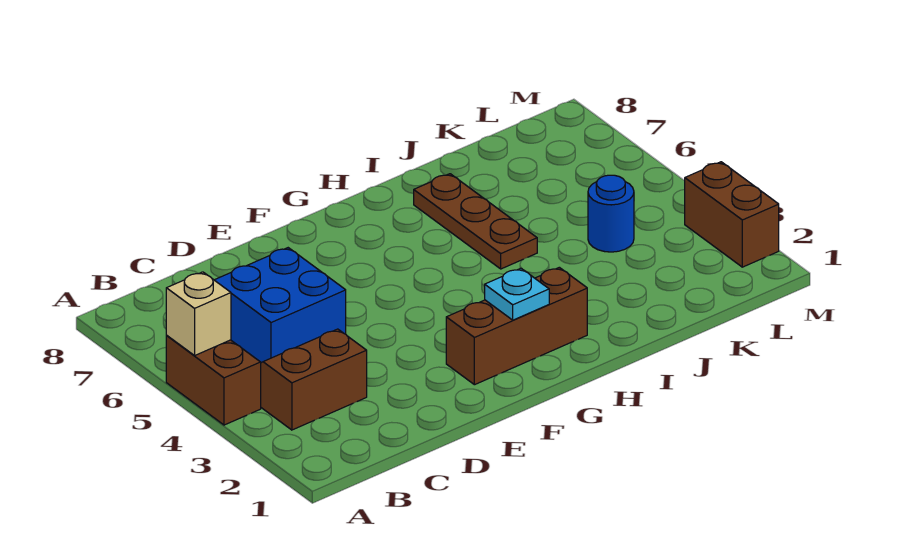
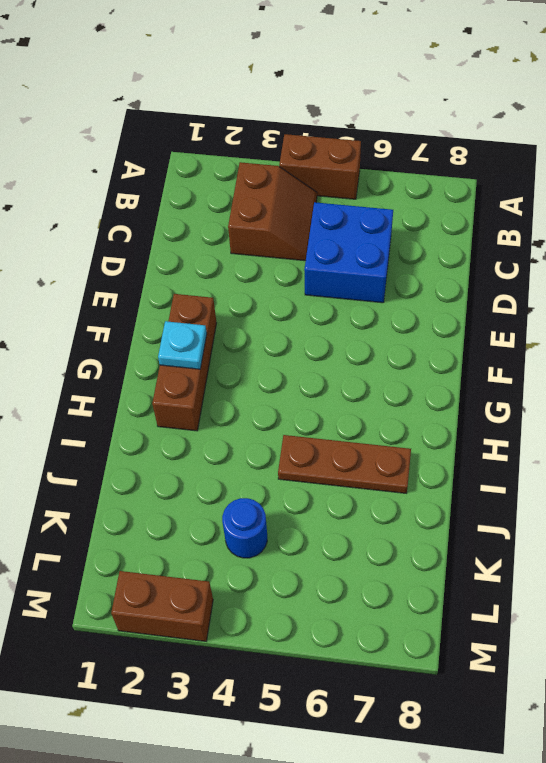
tan 1x1 brick [166,272,231,355] -> none

